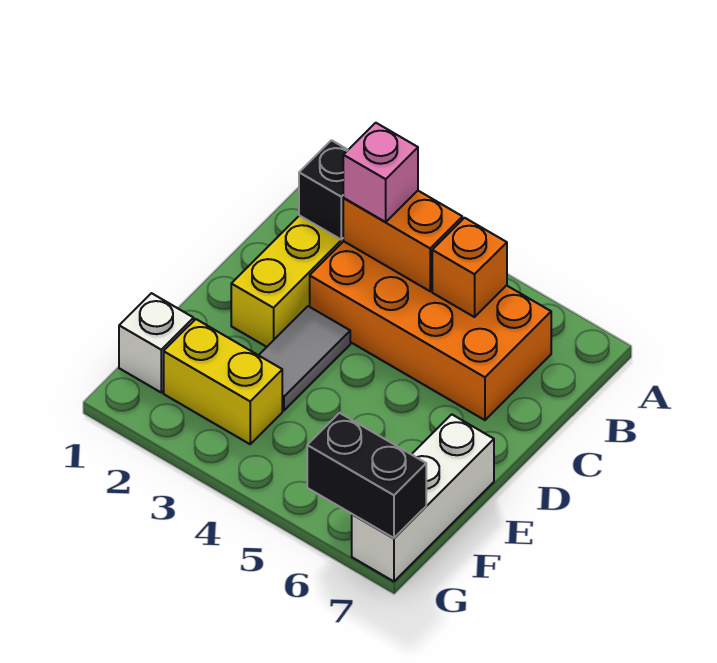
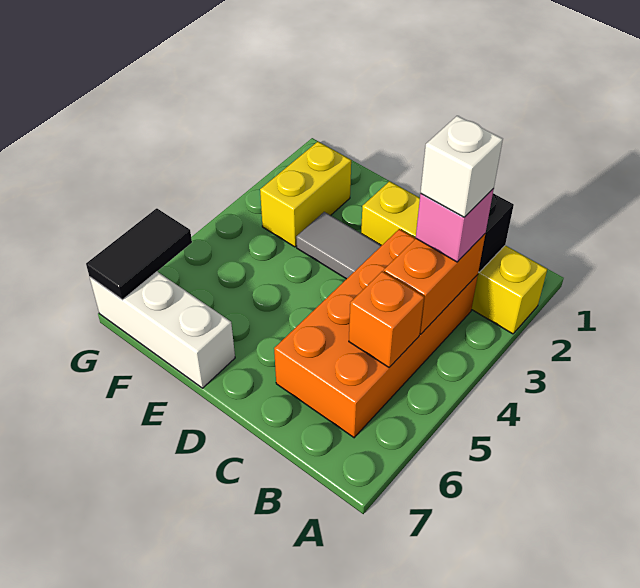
white 1x1 brick [119,293,194,392] -> white 1x1 brick moved to [420,116,503,217]
black 1x2 brick [307,413,426,538] -> black 1x2 tile [86,208,192,300]

